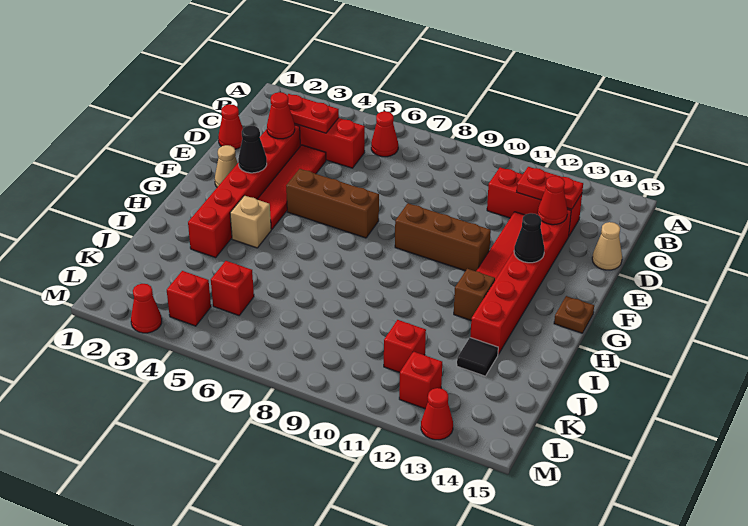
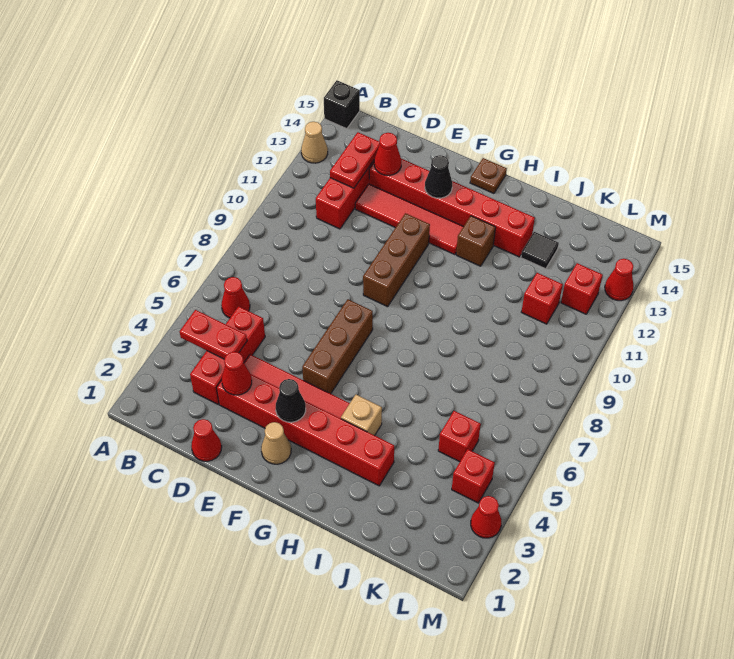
none -> black 1x1 brick [324,80,360,129]
red 1x2 plate [287,94,339,133] -> red 1x2 plate turned to [180,310,247,359]
tan 1x1 cone [592,222,622,270] -> tan 1x1 cone moved to [301,122,328,163]

